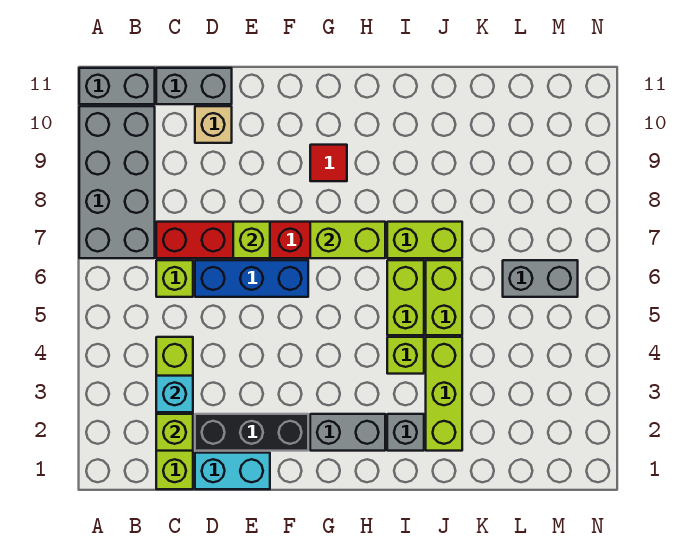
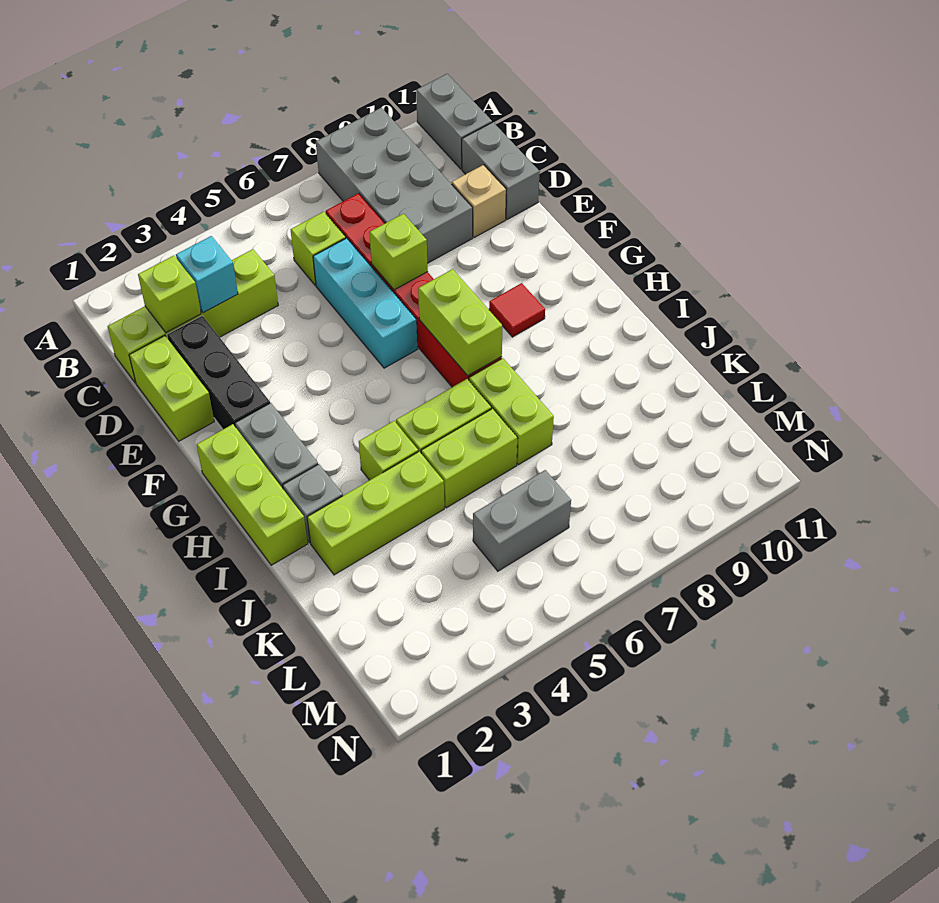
grey 2x4 brick [79,106,155,258] -> grey 2x4 brick turned to [316,108,473,263]
cyan 1x2 brick [195,453,270,489] -> lime 1x2 brick [129,336,214,441]
blue 1x3 brick [195,260,308,297] -> cyan 1x3 brick [313,238,418,368]
none -> lime 1x3 brick [197,424,308,565]
grey 1x2 brick [503,260,578,297] -> grey 1x2 brick turned to [473,470,571,571]

